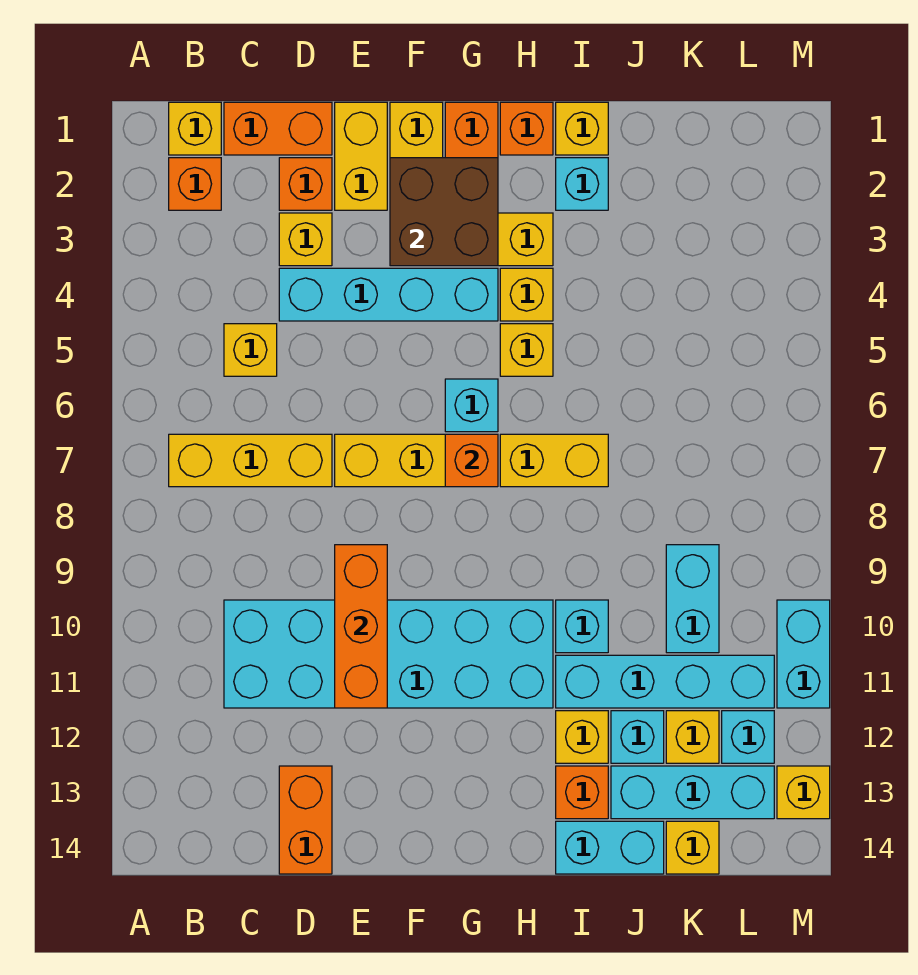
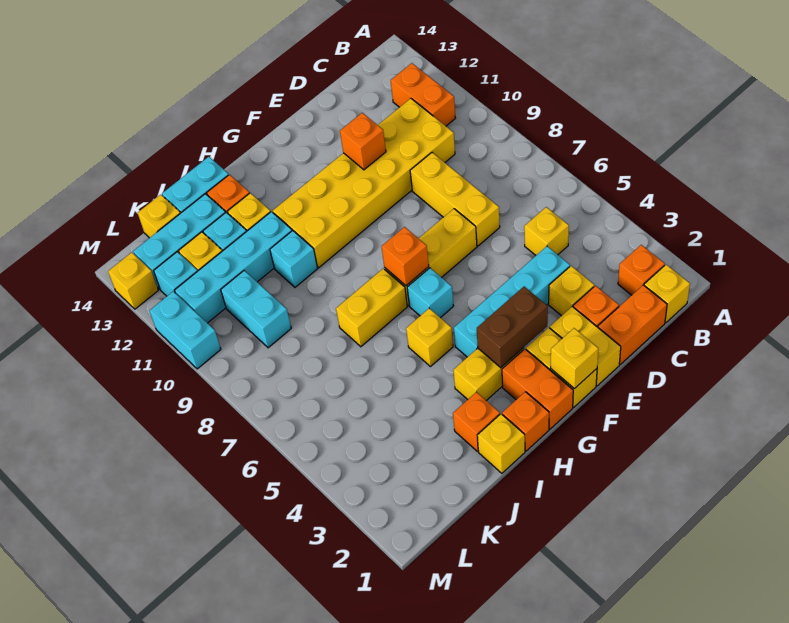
yellow 1x3 brick [169,434,332,487] -> yellow 1x3 brick turned to [410,153,500,246]
cyan 2x6 brick [224,600,553,708] -> yellow 2x6 brick [273,98,455,268]
orange 1x2 brick [279,766,332,874] -> orange 1x2 brick moved to [391,63,455,126]
orange 1x3 brick [335,545,387,708] -> orange 1x1 brick [340,113,386,170]
brown 2x2 brick [390,158,498,266] -> brown 1x2 brick [477,287,548,368]
yellow 1x1 brick [500,268,553,321] -> yellow 1x1 brick moved to [551,328,598,388]
cyan 1x1 brick [556,158,608,210] -> orange 1x1 brick [453,392,500,451]

